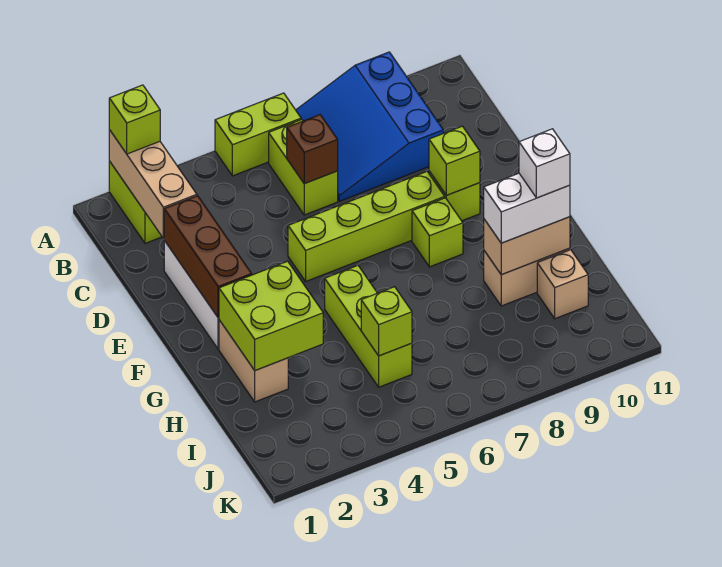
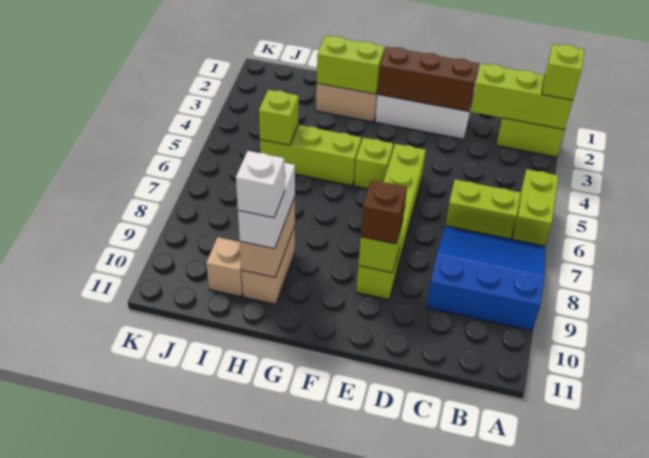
tan 1x3 brick [109,130,197,238] -> lime 1x3 brick [471,64,573,129]
brown 1x1 brick [287,115,338,184] -> brown 1x1 brick moved to [361,180,407,244]
lime 1x1 brick [412,198,463,267] -> lime 1x1 brick moved to [354,138,393,189]
lime 2x2 brick [219,261,323,370] -> lime 1x2 brick [317,36,385,94]

